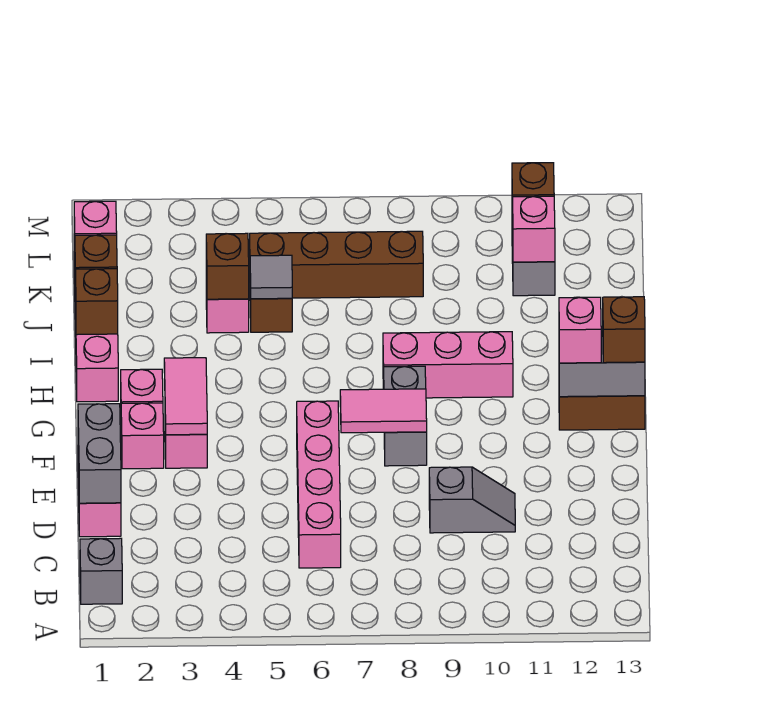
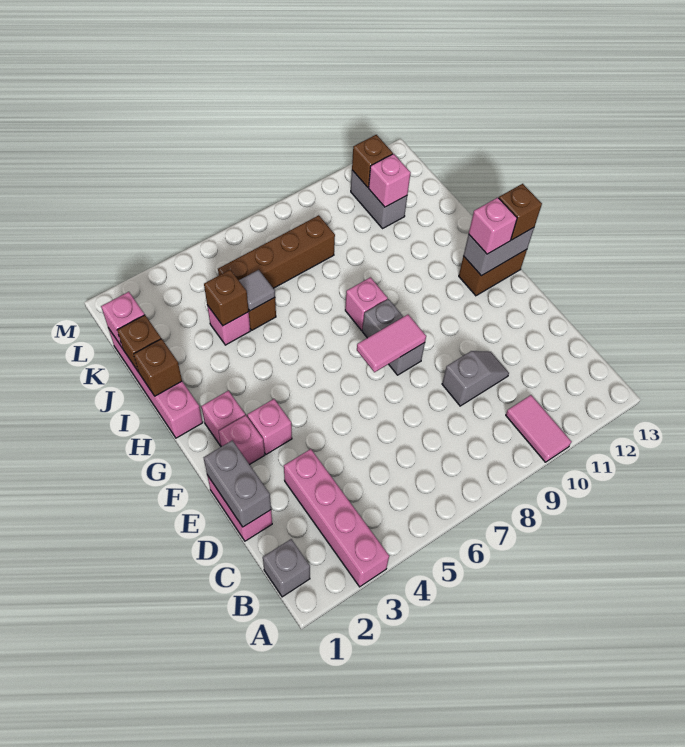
pink 1x4 brick [297,401,341,568] -> pink 1x4 brick moved to [284,449,389,587]
pink 1x2 tile [164,358,207,435] -> pink 1x2 tile moved to [506,395,572,462]
pink 1x3 brick [383,332,513,398] -> pink 1x1 brick [345,277,388,331]

